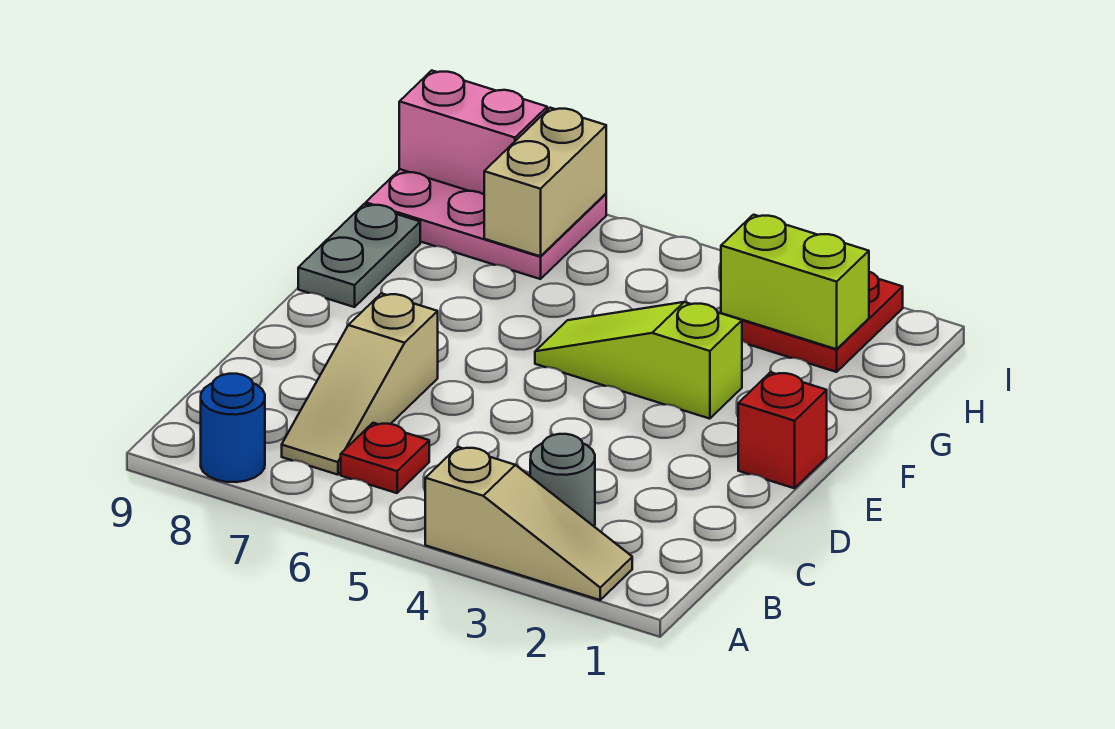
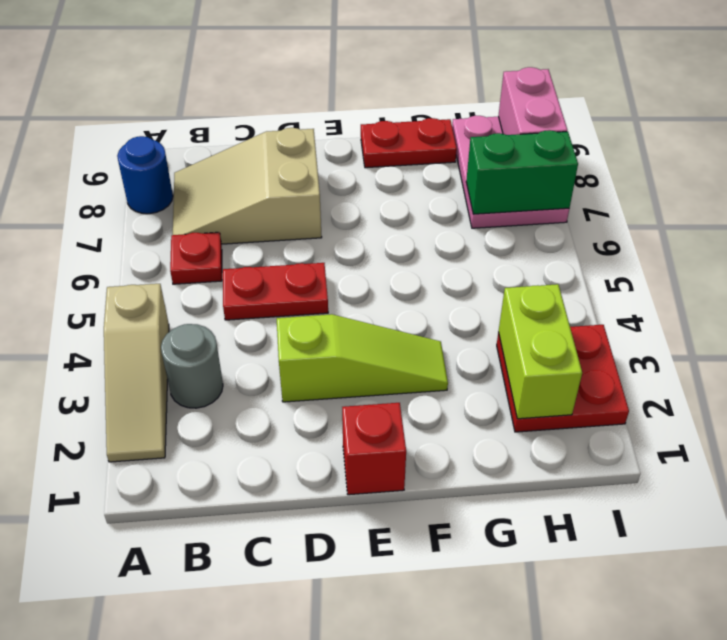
tan 1x3 slope [282,293,438,475] -> tan 2x3 slope [173,128,322,244]
none -> red 1x2 plate [223,263,328,320]
lime 1x3 slope [535,302,742,419] -> lime 1x3 slope turned to [277,314,448,402]
grey 1x2 plate [298,204,420,307] -> red 1x2 plate [361,118,457,168]
tan 1x2 brick [484,108,606,256] -> green 1x2 brick [466,130,578,214]

